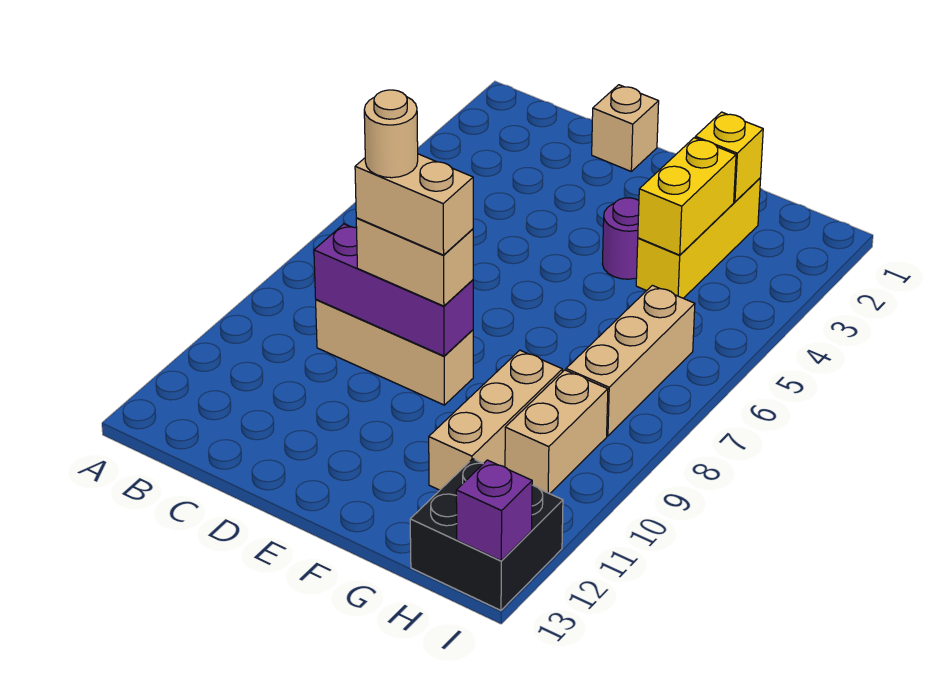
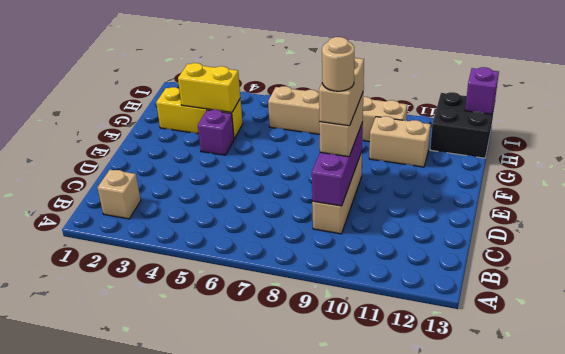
tan 1x1 brick [592,85,659,171] -> tan 1x1 brick moved to [97,170,141,219]
purple 1x1 round brick [602,198,639,279] -> purple 1x1 brick [198,110,234,155]
yellow 1x1 brick [695,112,763,202] -> none
tan 1x3 brick [429,350,562,490] -> tan 1x2 brick [369,116,431,167]

